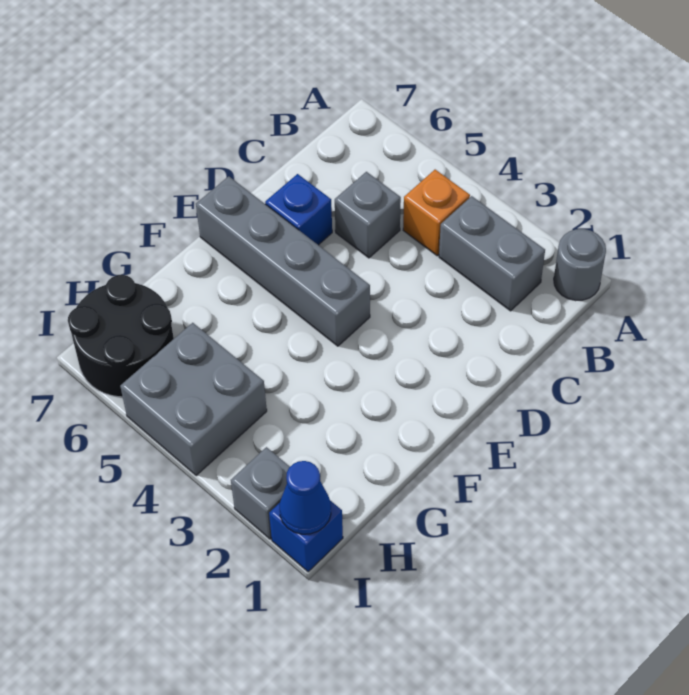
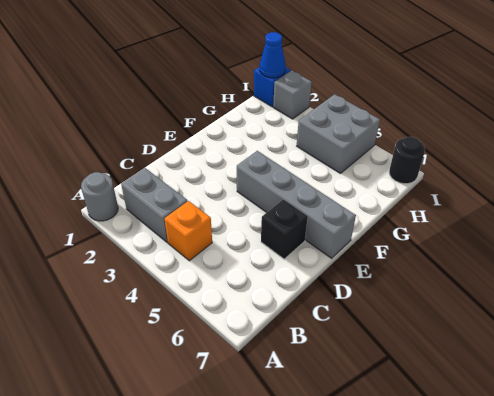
grey 1x1 brick [335,172,401,258] -> none
blue 1x1 brick [265,174,332,245] -> black 1x1 brick [261,199,308,259]
black 2x2 round brick [68,275,174,397] -> black 1x1 round brick [389,137,425,184]

